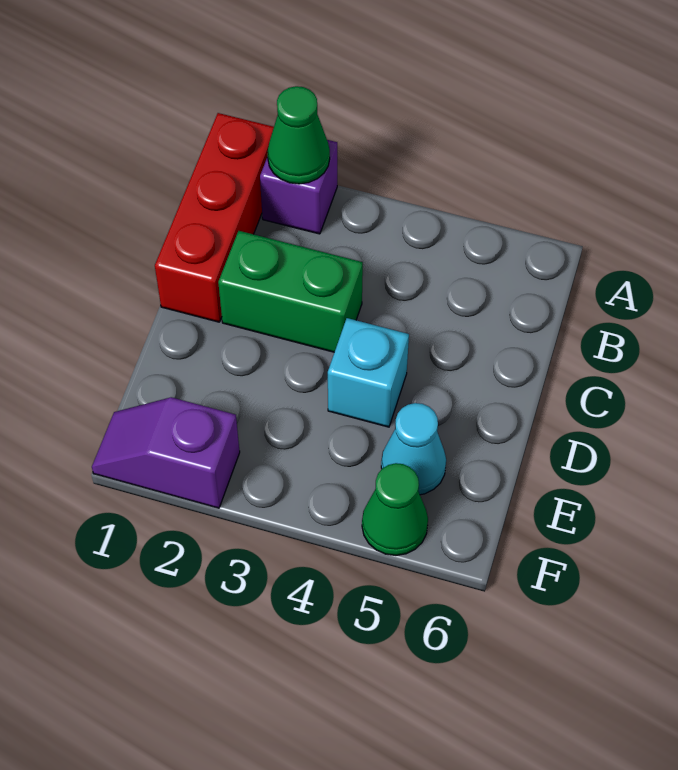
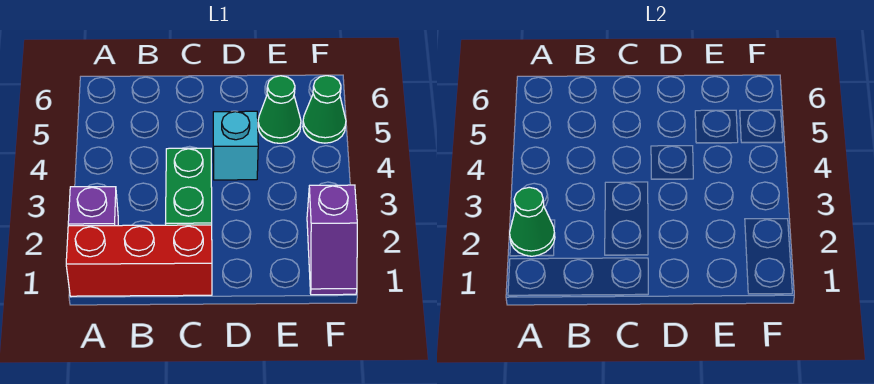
cyan 1x1 cone [381,403,446,495] -> green 1x1 cone [258,76,301,143]

